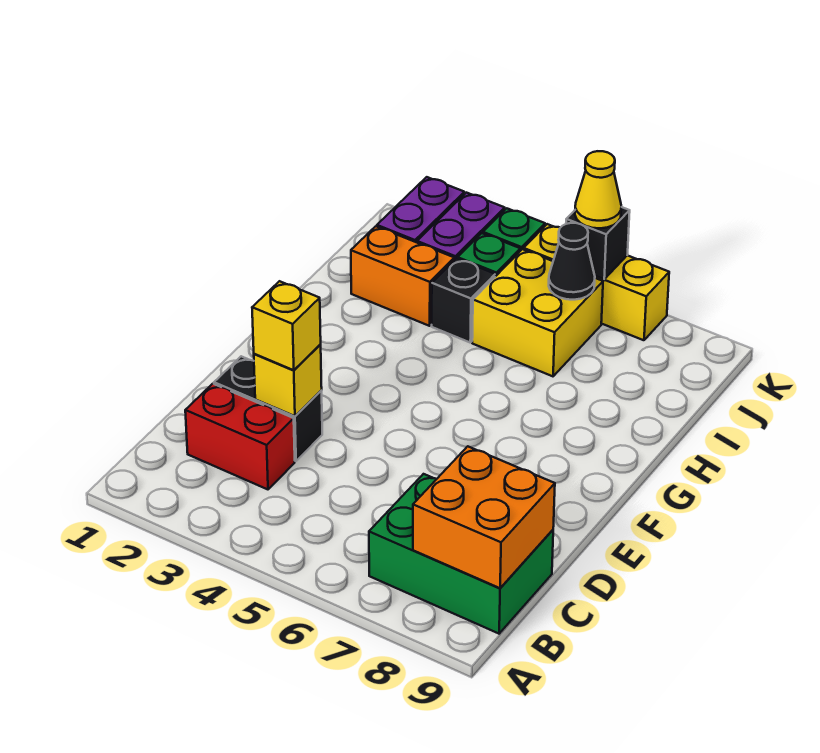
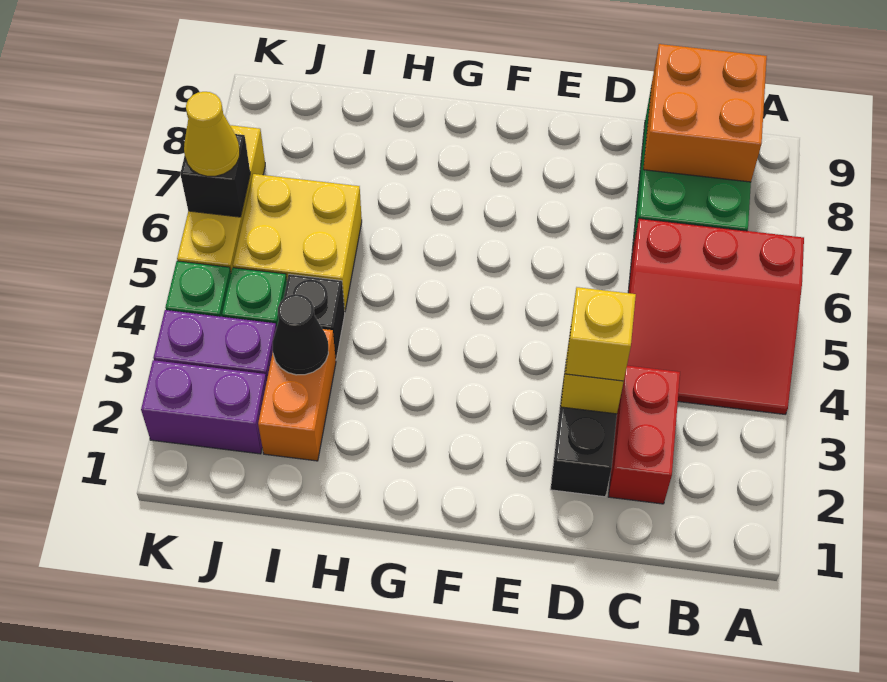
none -> red 3x3 slope [627,218,804,414]
black 1x1 cone [549,223,595,300] -> black 1x1 cone moved to [273,294,328,375]

